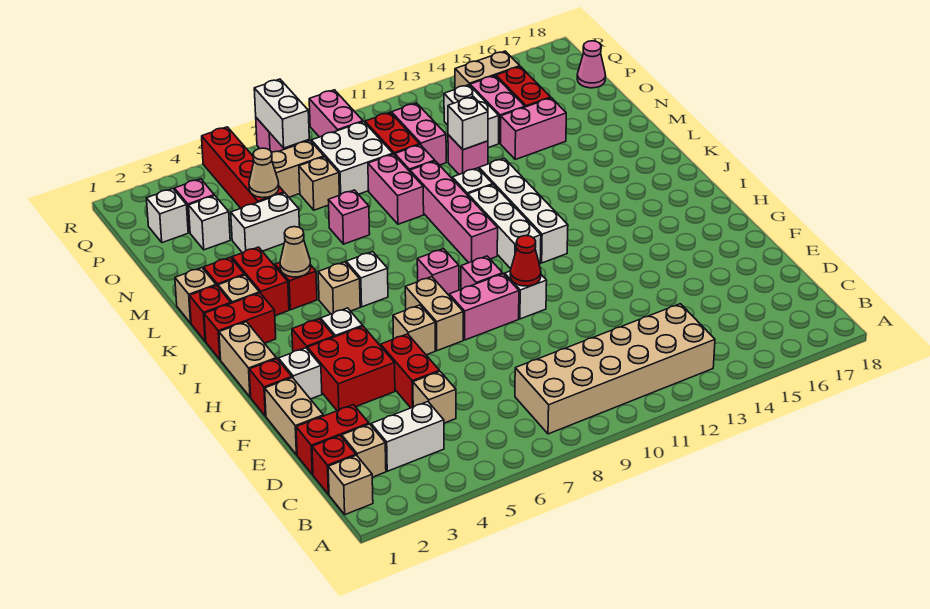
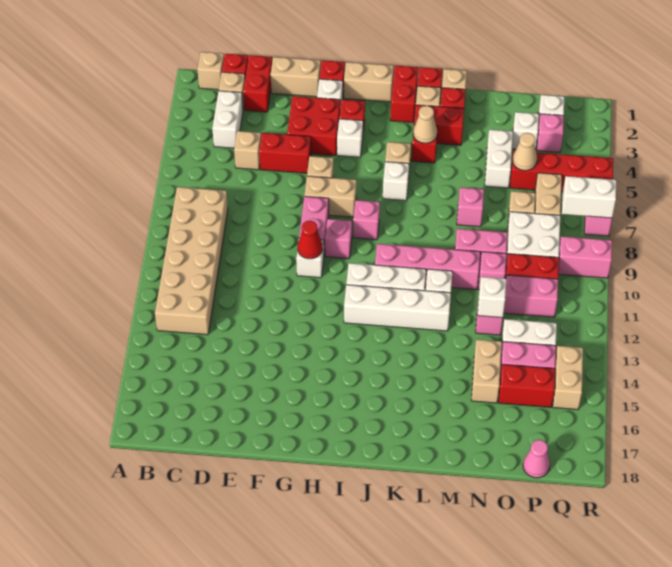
pink 1x2 brick [501,98,566,159] -> tan 1x2 brick [471,339,502,403]

